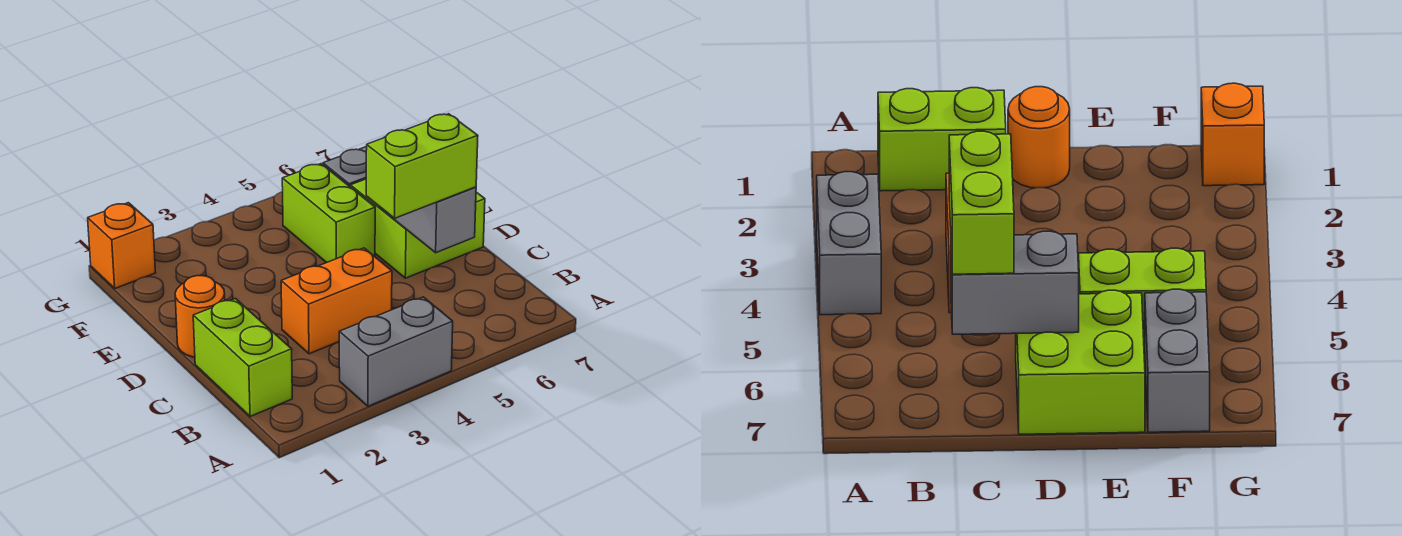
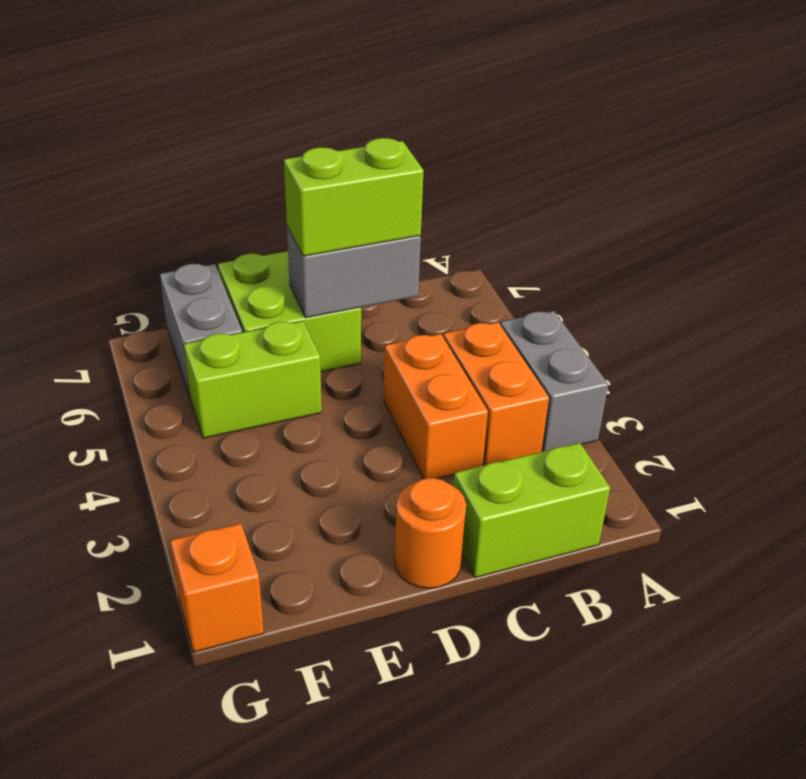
none -> orange 1x2 brick [443,322,549,465]
lime 1x2 brick [366,114,478,218] -> lime 1x2 brick turned to [284,138,424,256]

